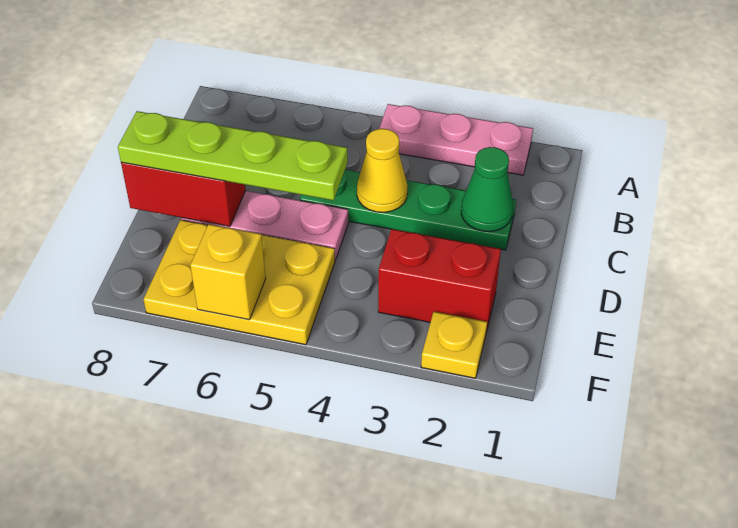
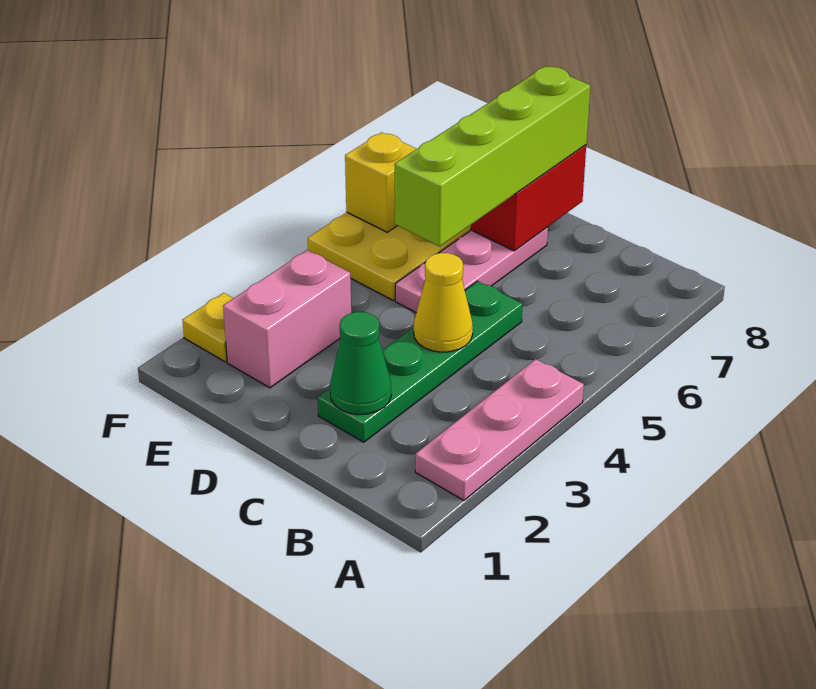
lime 1x4 plate [118,111,347,200] -> lime 1x4 brick [395,66,590,246]
red 1x2 brick [378,229,501,331] -> pink 1x2 brick [223,250,351,388]

